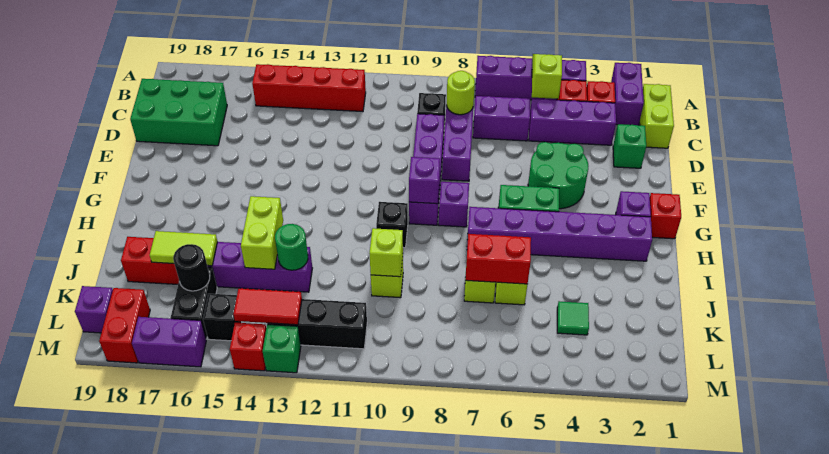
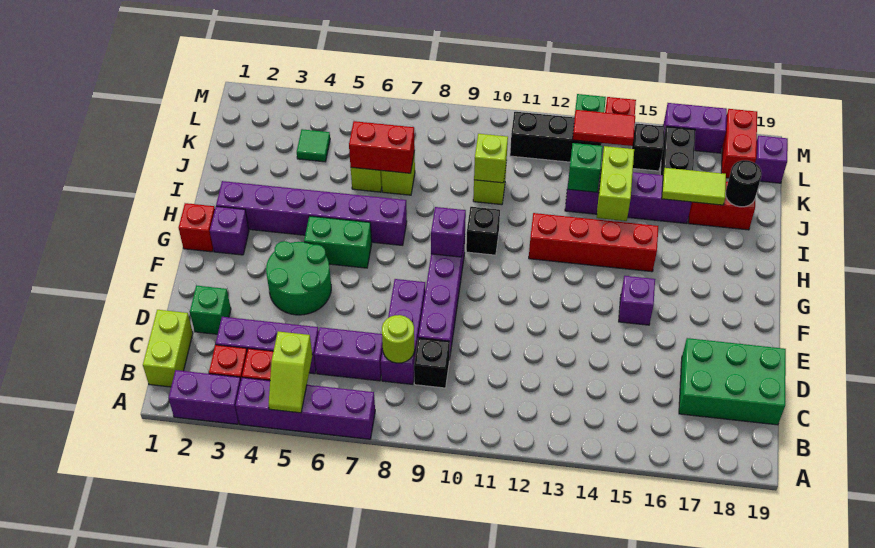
purple 1x2 brick [611,63,644,125] -> purple 1x2 brick turned to [169,370,241,424]
red 1x4 brick [252,64,366,112] -> red 1x4 brick moved to [529,213,658,272]
purple 1x1 brick [439,182,469,227] -> purple 1x1 brick moved to [619,276,655,325]
green 1x1 round brick [275,224,308,270] -> green 1x1 brick [568,143,603,192]
black 1x1 round brick [173,244,210,291] -> black 1x1 round brick moved to [725,160,762,207]

